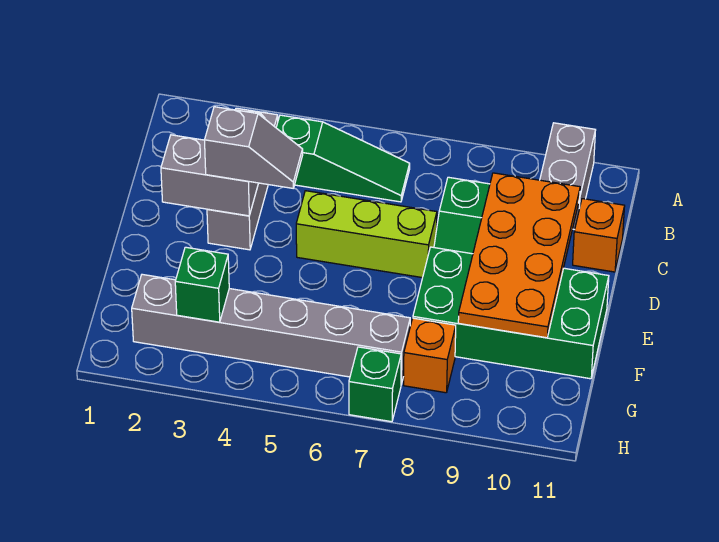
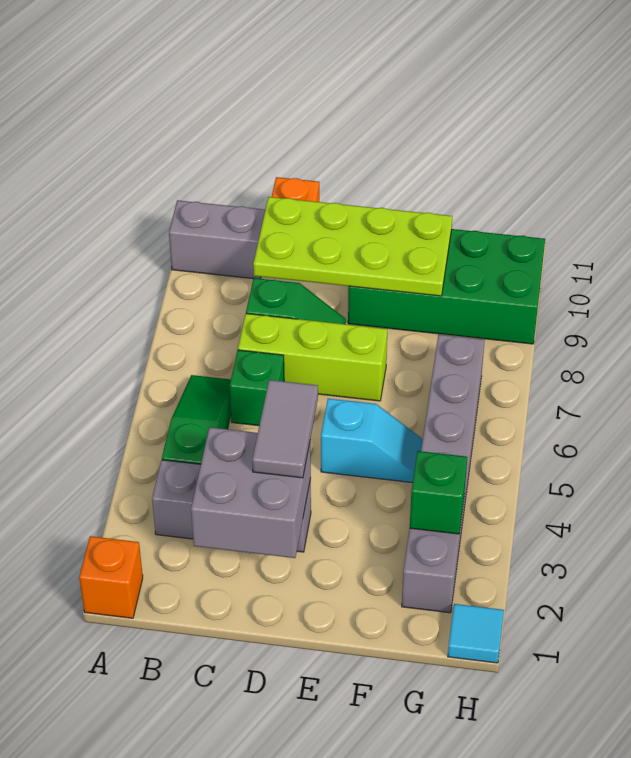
orange 2x4 plate [458,173,580,338] -> lime 2x4 plate [253,197,452,296]
grey 1x2 brick [161,135,258,216] -> grey 2x2 brick [191,427,311,558]
grey 1x2 slope [205,107,303,188] -> grey 1x2 tile [252,380,318,478]
lime 1x3 brick [296,191,437,278] -> lime 1x3 brick turned to [238,314,387,401]
none -> cyan 1x2 slope [321,399,423,483]
green 2x4 brick [413,247,609,379] -> green 2x4 brick turned to [348,229,545,344]
orange 1x1 brick [404,318,456,393] -> orange 1x1 brick moved to [79,536,143,618]
none -> cyan 1x1 tile [448,604,504,663]
green 1x1 brick [349,347,401,422] -> green 1x1 brick moved to [230,350,284,426]

